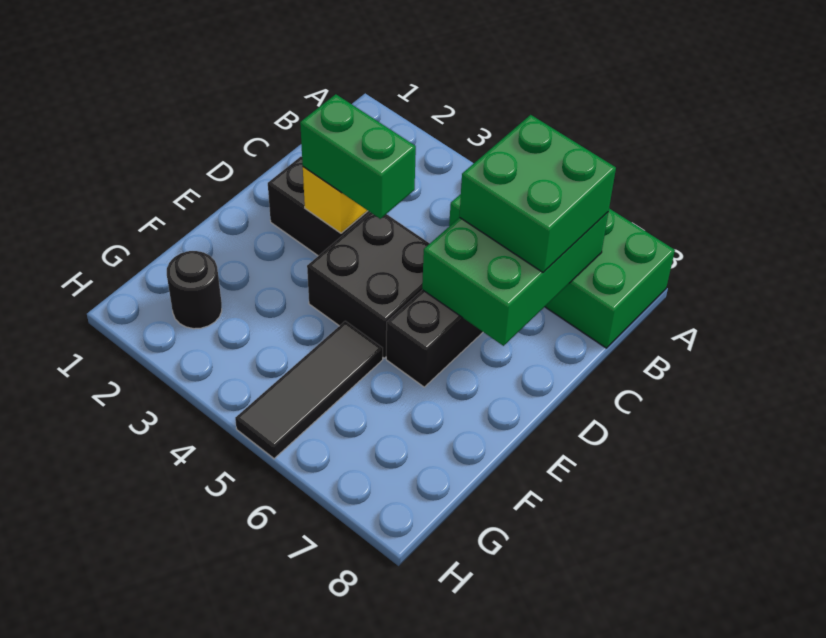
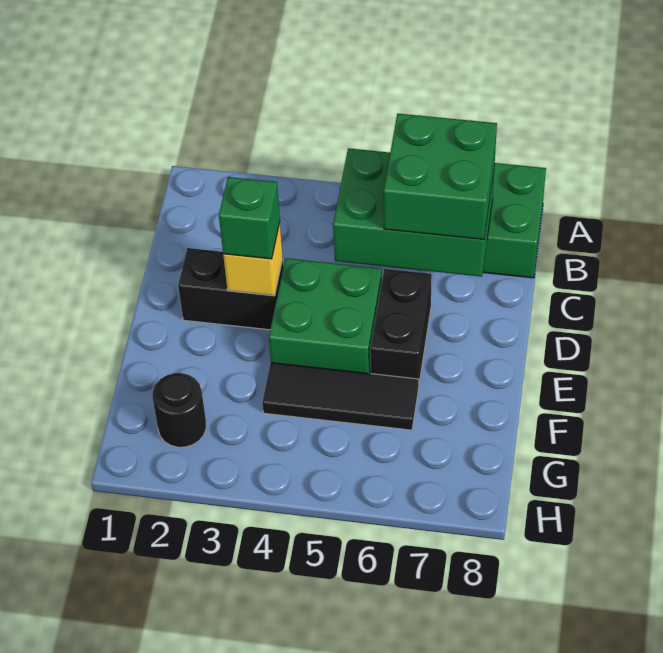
green 2x3 brick [422,212,608,346] -> green 2x3 brick turned to [333,148,495,277]
green 1x2 brick [300,94,416,219] -> green 1x1 brick [219,177,280,259]
black 2x2 brick [307,212,430,358] -> green 2x2 brick [269,258,382,374]
black 1x3 tile [235,321,383,459] -> black 1x3 tile turned to [262,363,419,430]

